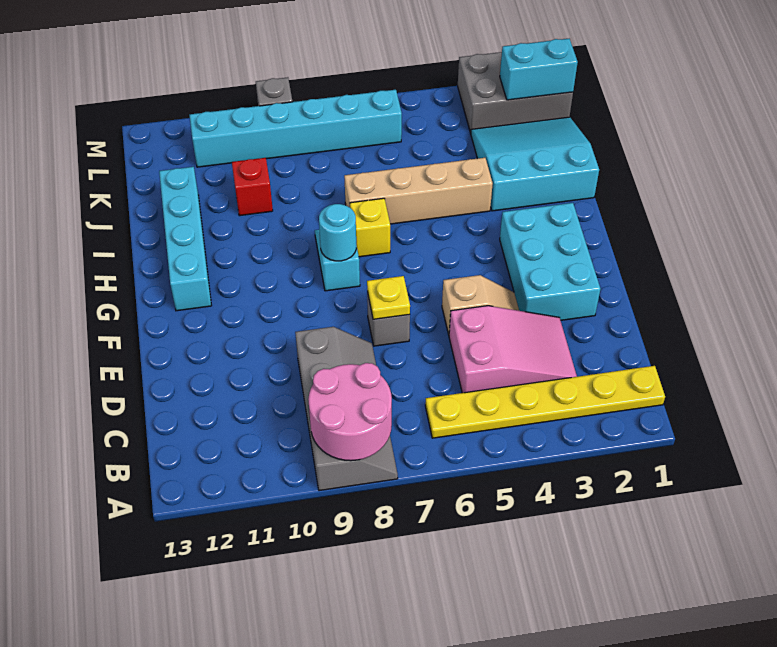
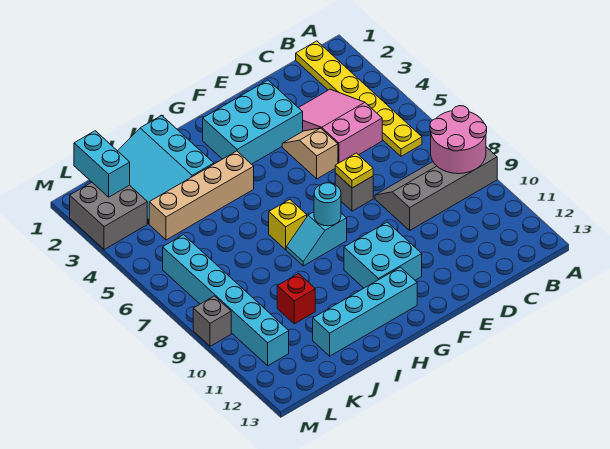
none -> cyan 2x2 brick [344,222,422,288]
tan 1x4 brick [344,158,493,224] -> tan 1x4 brick turned to [149,151,254,240]
grey 2x3 brick [458,52,573,133] -> grey 2x2 brick [70,183,147,250]

